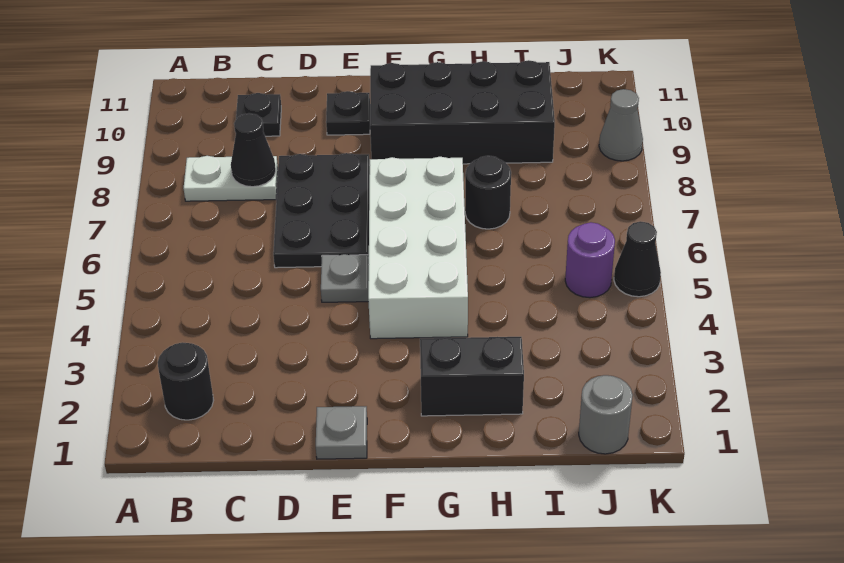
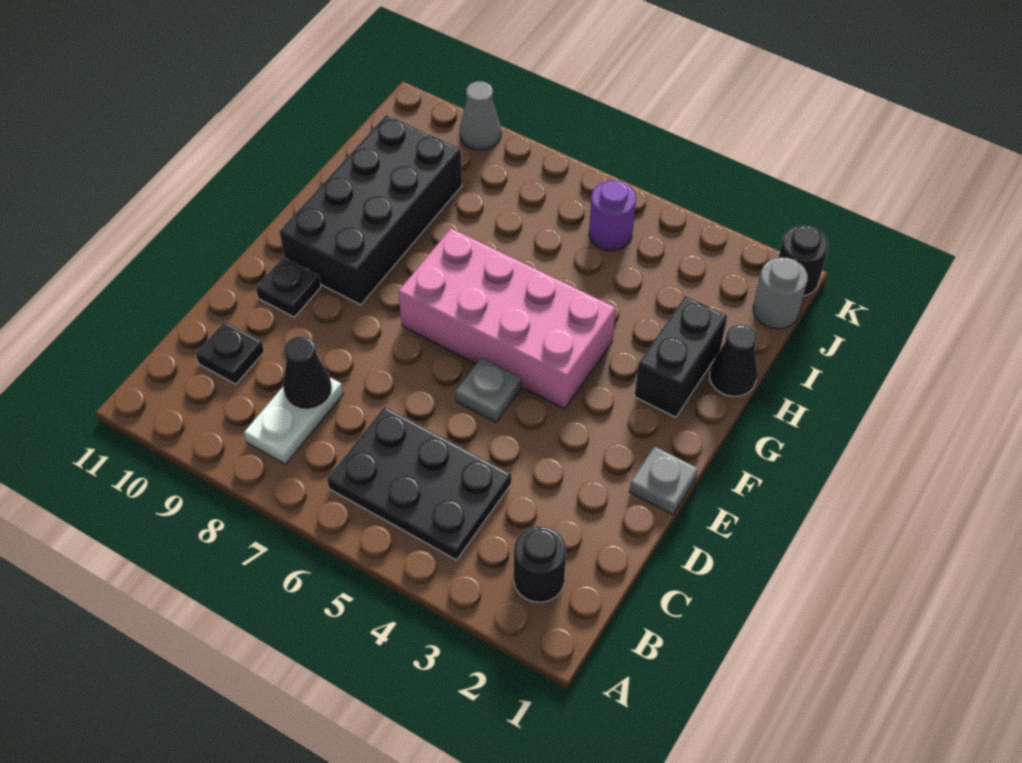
black 2x3 plate [273,153,370,268] -> black 2x3 plate moved to [327,407,511,560]
white 2x4 brick [368,157,468,339] -> pink 2x4 brick [398,228,616,409]
black 1x1 round brick [465,156,511,229] -> black 1x1 round brick moved to [778,226,828,296]
black 1x1 cone [614,221,661,297] -> black 1x1 cone moved to [710,325,757,396]

